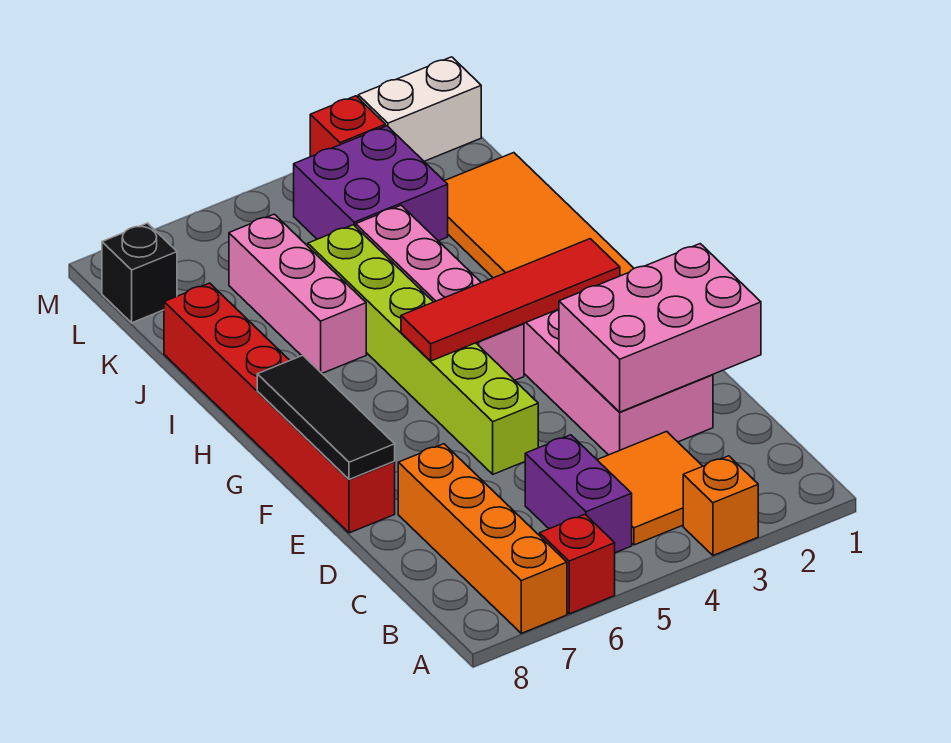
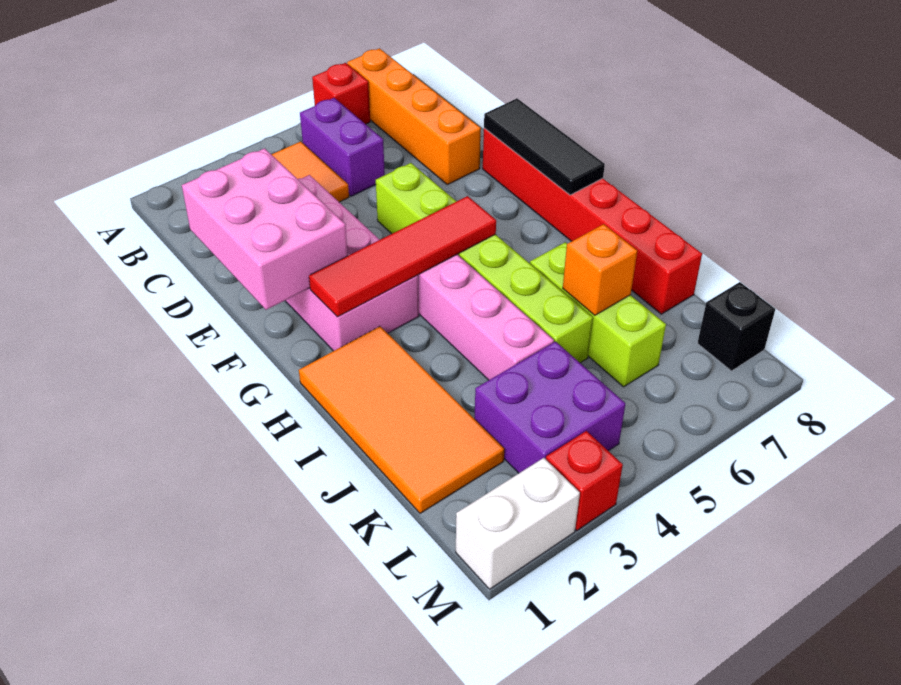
orange 1x1 brick [683,456,758,555] -> orange 1x1 brick moved to [563,224,637,315]
pink 2x3 brick [559,244,761,412] -> pink 2x3 brick turned to [182,148,348,310]
pink 1x3 brick [229,214,366,373] -> lime 1x3 brick [530,242,666,387]

